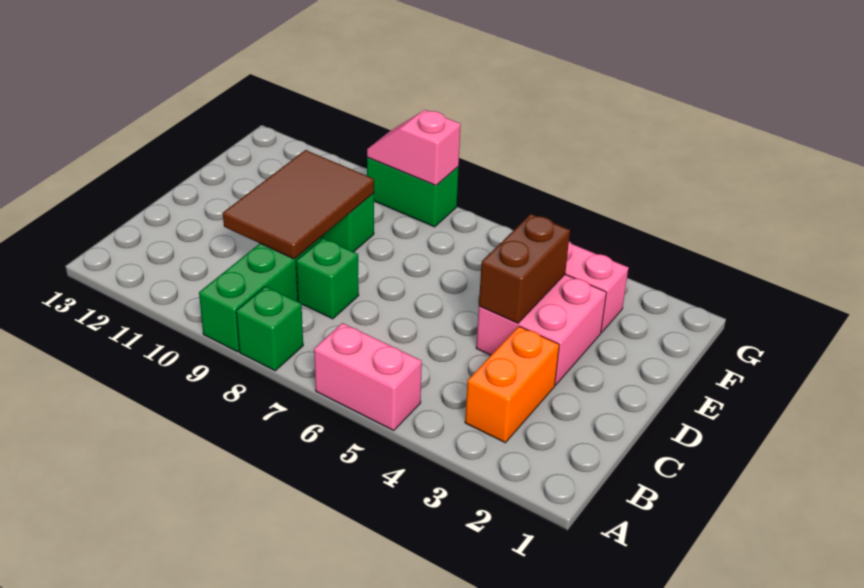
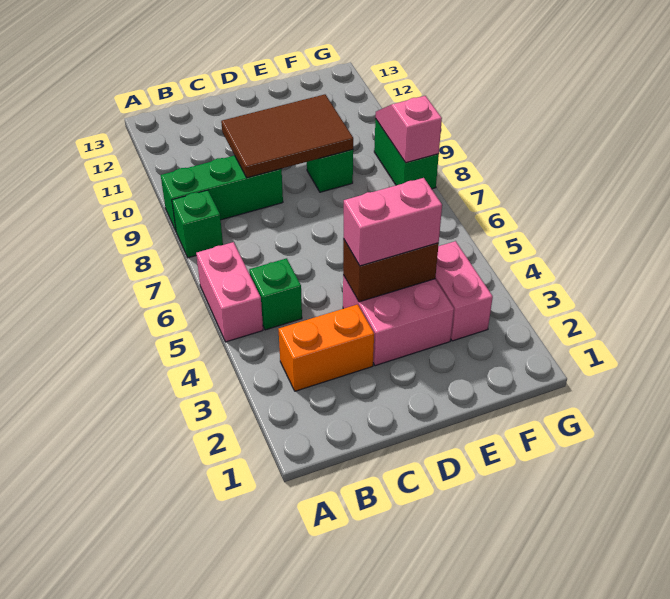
green 1x1 brick [296,238,359,319] -> green 1x1 brick moved to [249,258,302,330]
none -> pink 1x2 brick [343,178,442,266]

